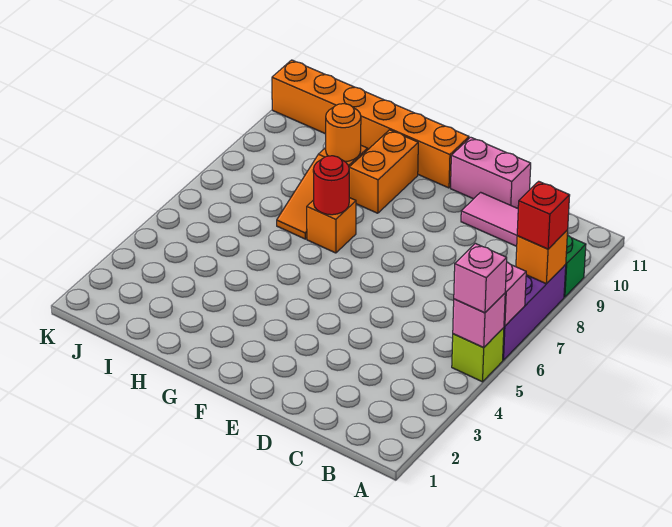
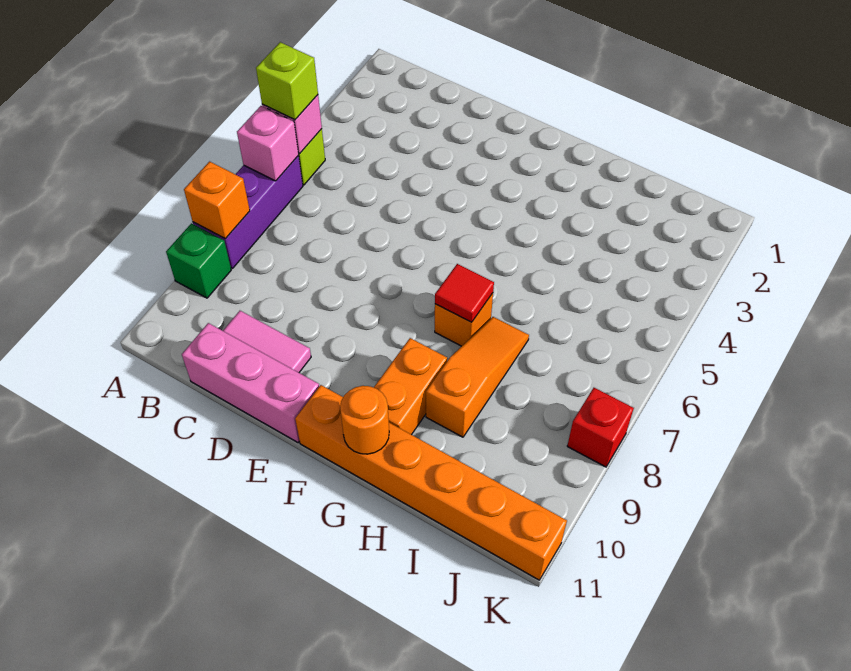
pink 1x1 brick [454,243,507,313] -> lime 1x1 brick [256,42,318,120]
red 1x1 brick [517,181,570,249] -> red 1x1 brick moved to [567,388,634,467]
pink 1x2 brick [451,137,531,208] -> pink 1x3 brick [182,323,319,442]
red 1x1 round brick [313,156,349,215] -> red 1x1 tile [435,264,494,322]
orange 1x1 round brick [326,104,361,162] -> orange 1x1 round brick moved to [340,386,389,454]

